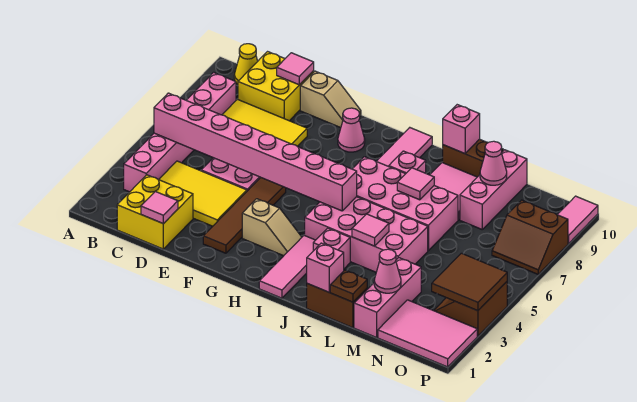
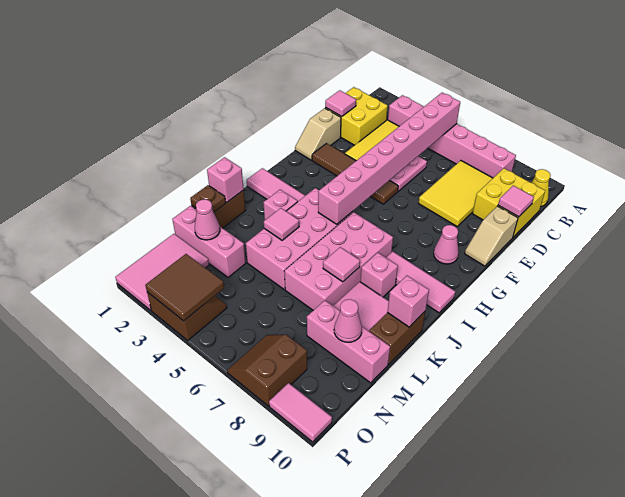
tan 1x2 slope [242,199,302,256] -> tan 1x2 slope moved to [295,108,341,160]

